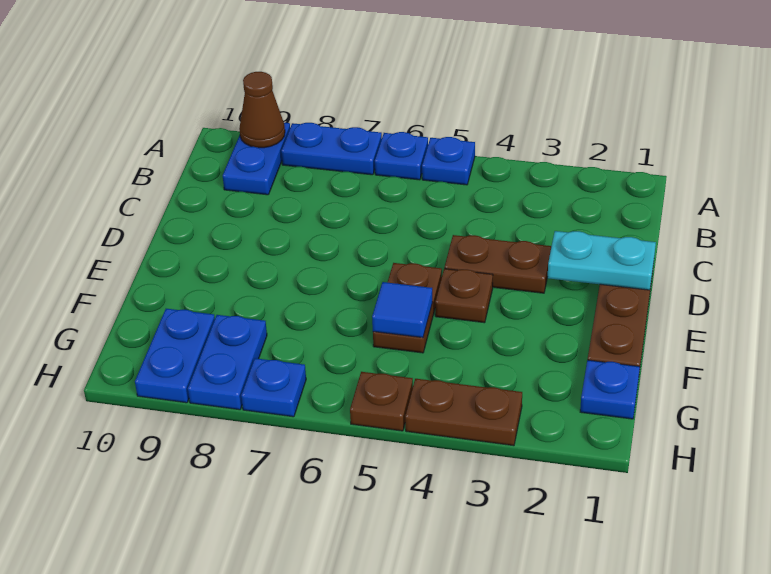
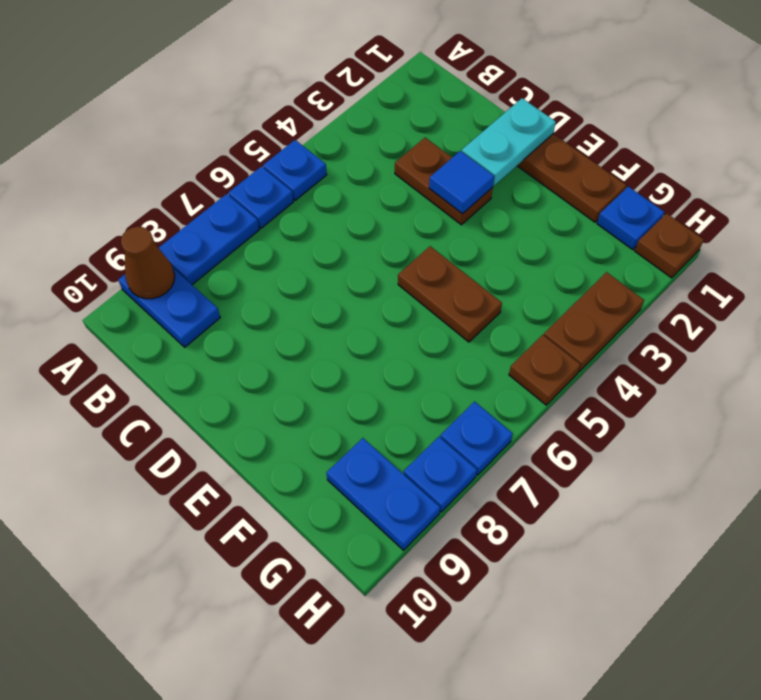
brown 1x2 plate [444,235,551,293] -> brown 1x2 plate turned to [395,138,493,225]
brown 1x1 plate [435,269,493,323] -> brown 1x1 plate moved to [635,213,704,278]
blue 1x1 tile [372,282,432,338] -> blue 1x1 tile moved to [429,151,494,214]
blue 1x2 plate [188,315,267,410] -> blue 1x1 plate [404,437,477,512]

